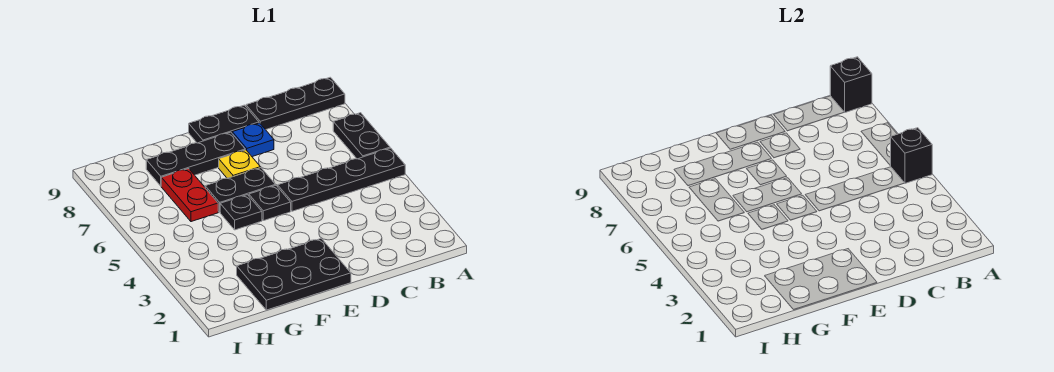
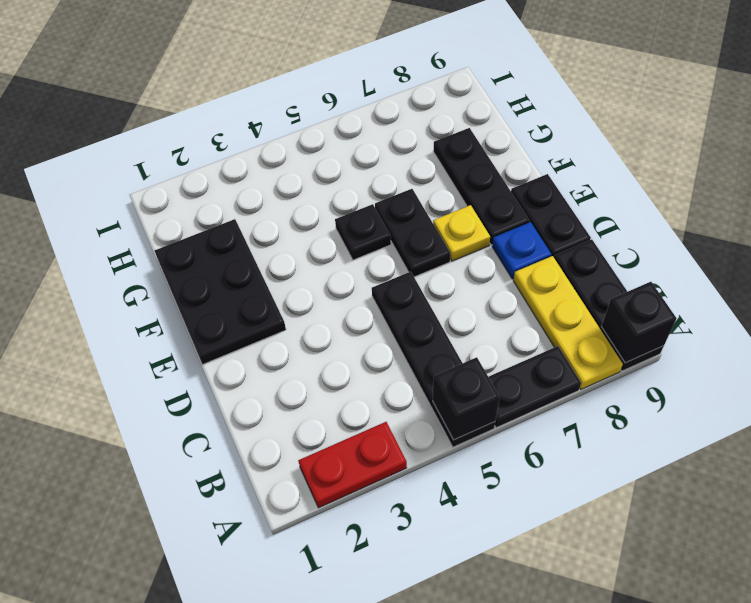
none -> yellow 1x3 plate [513,256,623,389]
black 1x1 plate [249,185,291,221] -> none
red 1x2 plate [161,169,218,222] -> red 1x2 plate moved to [298,422,407,508]

